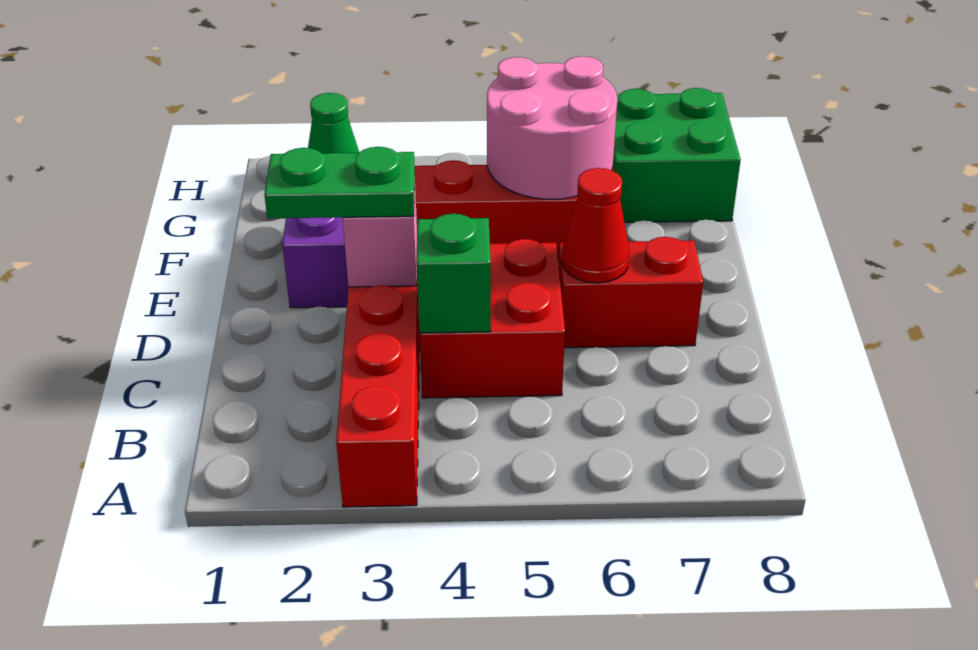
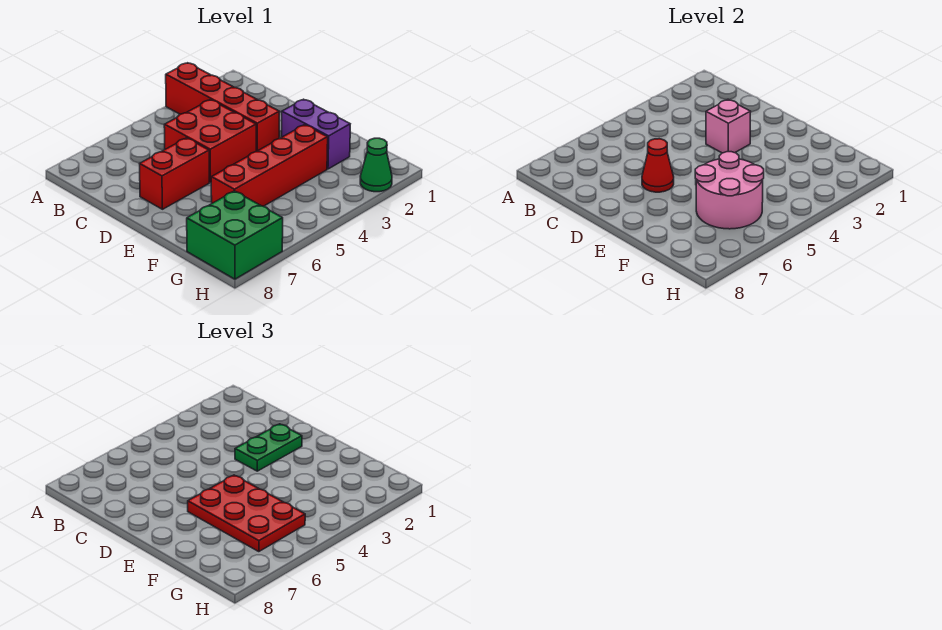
green 1x1 brick [416,214,491,333] -> none
none -> red 2x3 plate [188,475,305,552]

